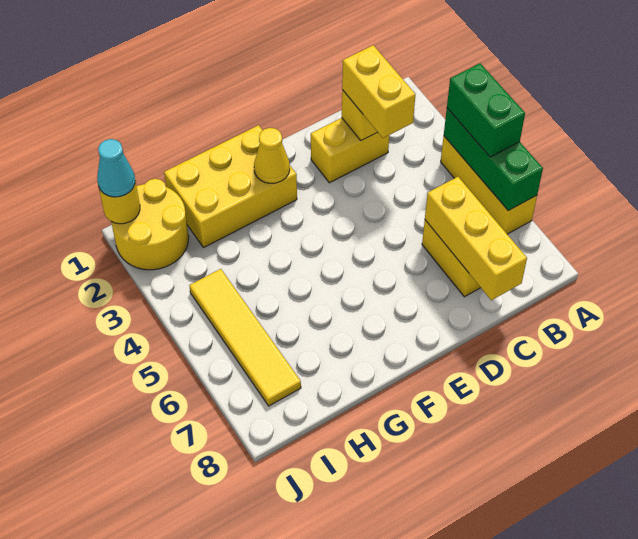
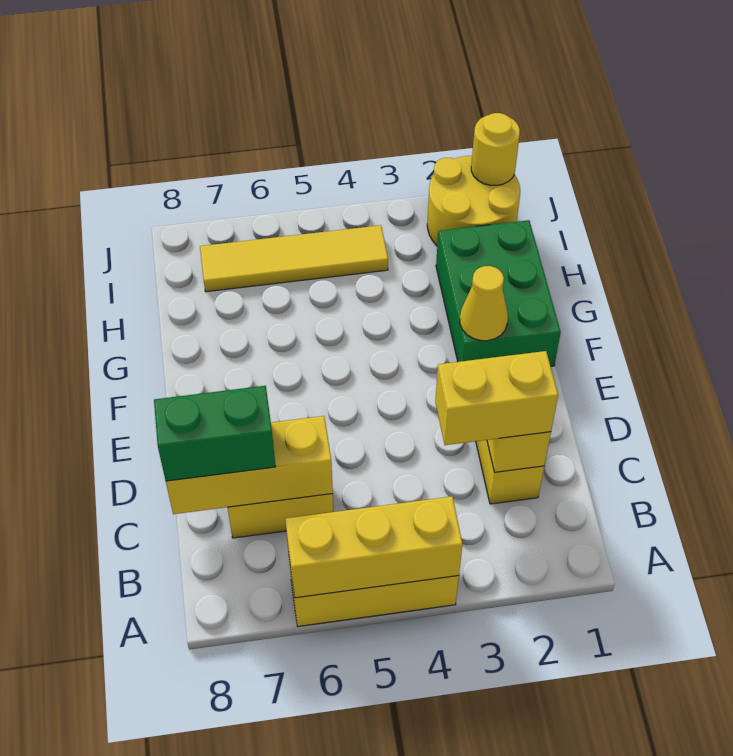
green 1x3 brick [444,108,543,211] -> yellow 1x3 brick [285,497,463,598]
green 1x2 brick [447,63,525,157] -> green 1x2 brick moved to [154,386,276,481]
yellow 2x3 brick [164,125,297,248] -> green 2x3 brick [436,220,561,366]
cyan 1x1 cone [97,139,135,197] -> none

